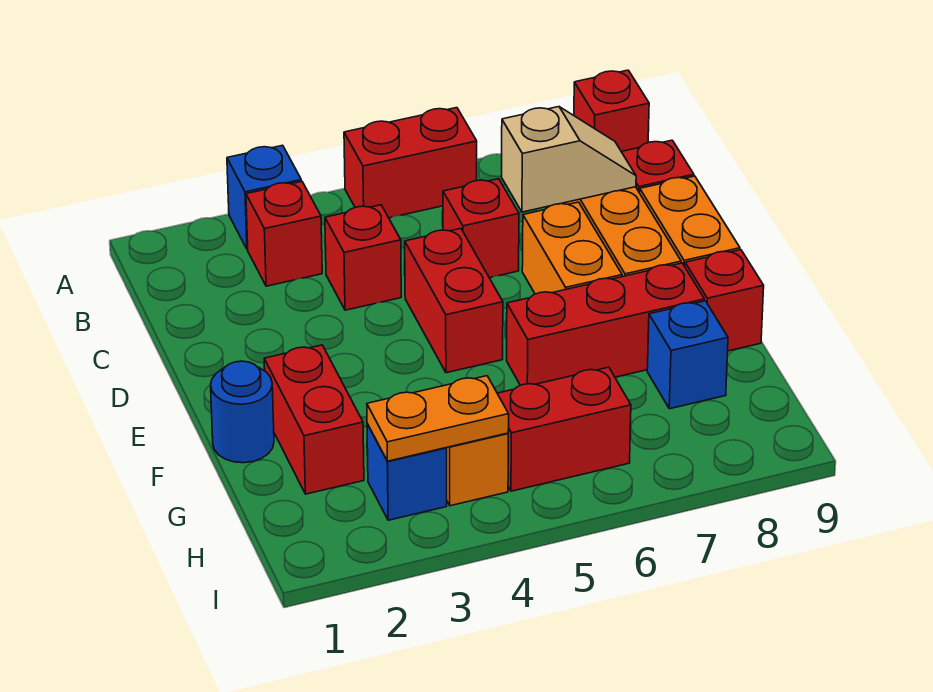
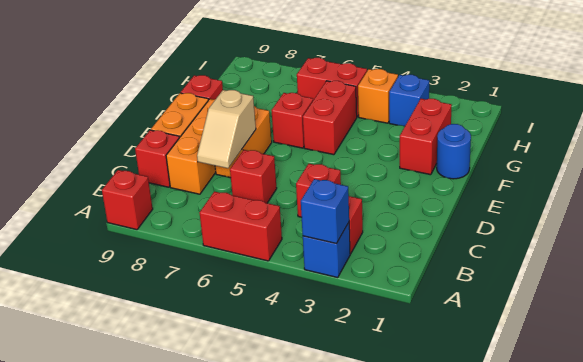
tan 1x2 slope [502,107,636,212] -> tan 1x2 slope turned to [197,90,256,168]
red 1x2 brick [405,229,503,373] -> red 1x2 brick moved to [303,81,357,155]
red 1x3 brick [507,263,704,385] -> red 1x1 brick [271,93,313,148]
blue 1x1 brick [647,301,728,409] -> blue 1x1 brick moved to [301,179,349,244]
orange 1x2 plate [367,376,509,461] -> none

